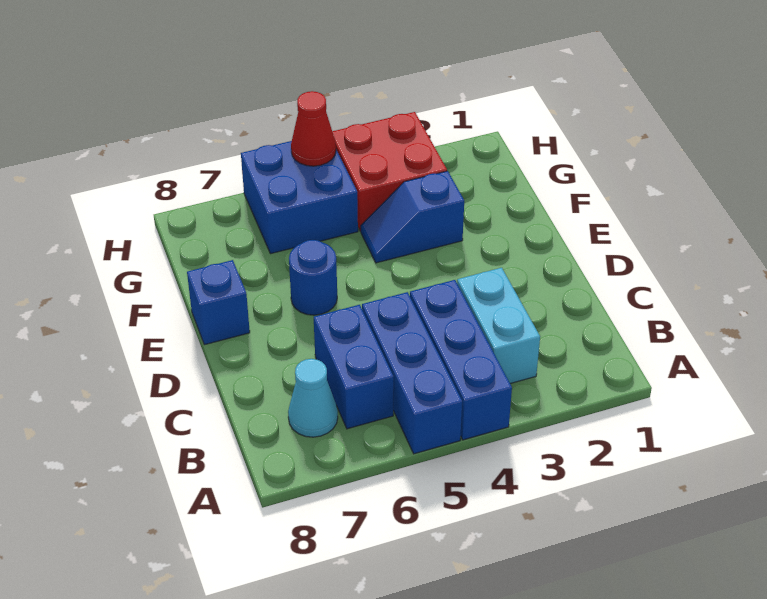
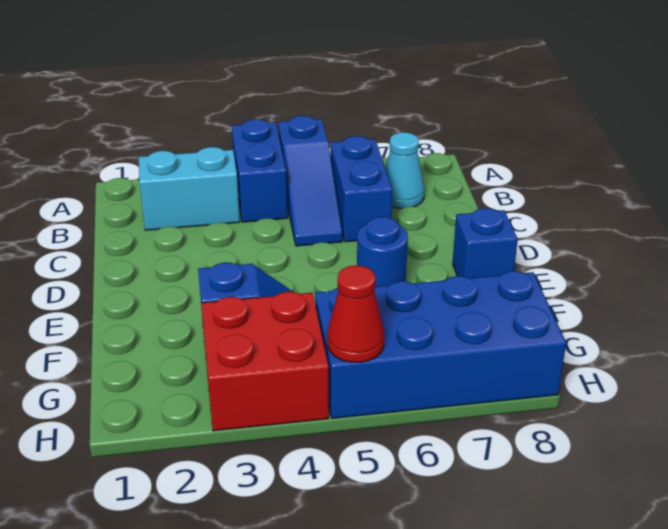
blue 1x3 brick [410,280,512,440] -> blue 1x2 brick [232,119,288,222]
blue 1x3 brick [362,292,462,454] -> blue 1x3 slope [278,116,342,246]
cyan 1x2 brick [457,268,540,384] -> cyan 1x2 brick turned to [139,147,240,230]
blue 2x2 brick [241,141,358,254] -> blue 2x4 brick [315,271,566,418]

